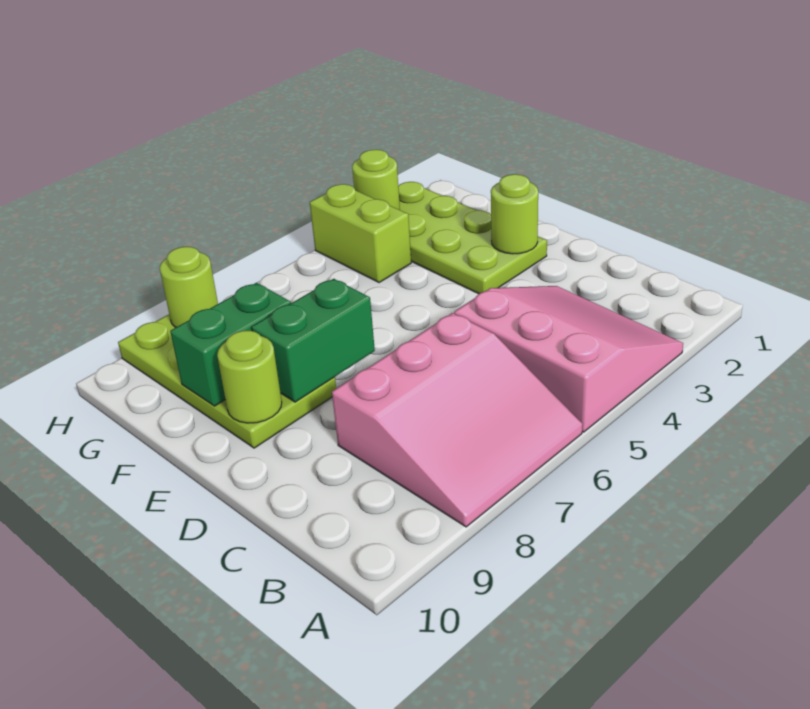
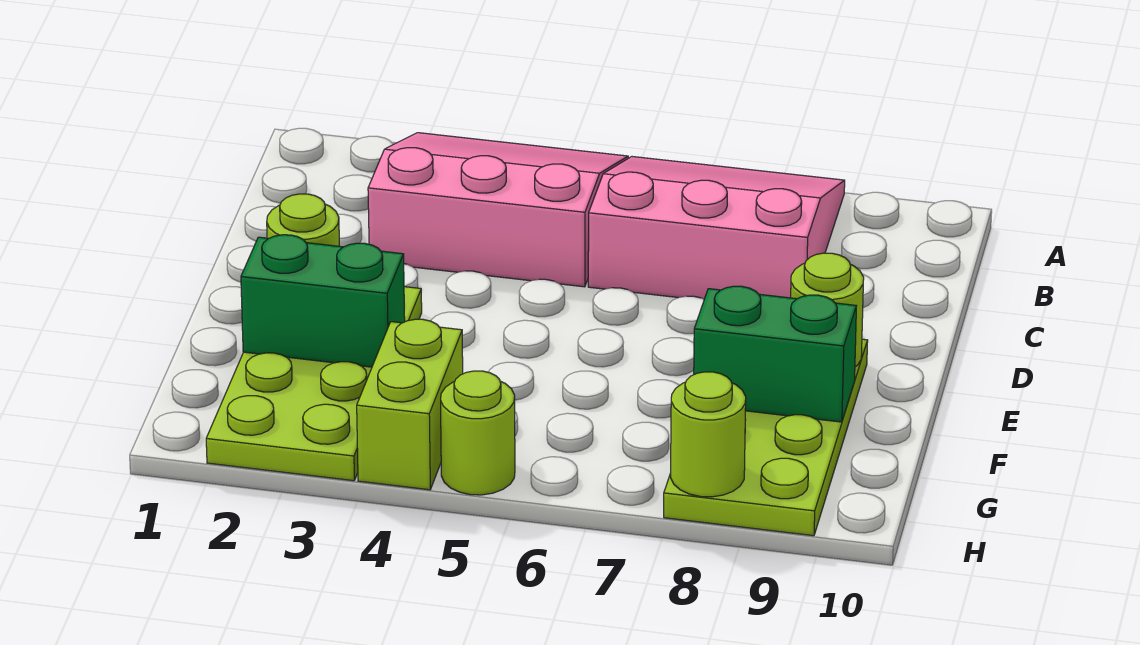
pink 3x3 slope [454,286,683,432] -> pink 3x3 slope turned to [368,133,628,287]
green 1x2 brick [251,279,375,402] -> green 1x2 brick moved to [241,235,405,367]
lime 1x1 round brick [352,150,400,210] -> lime 1x1 round brick moved to [441,371,515,495]

